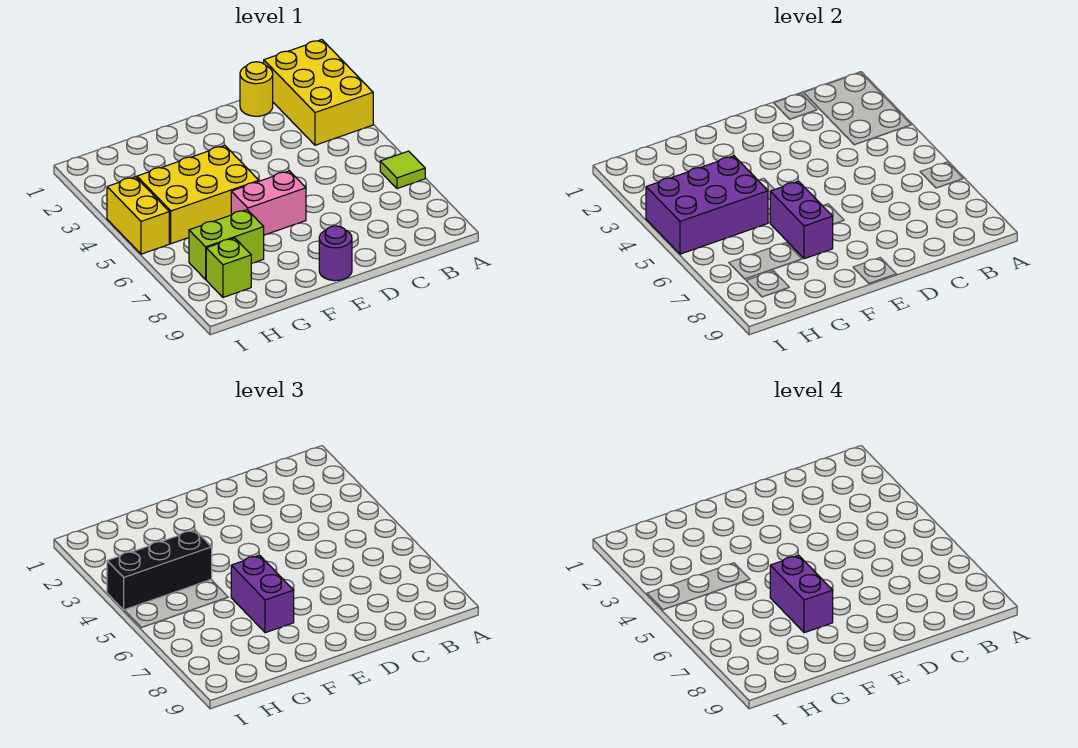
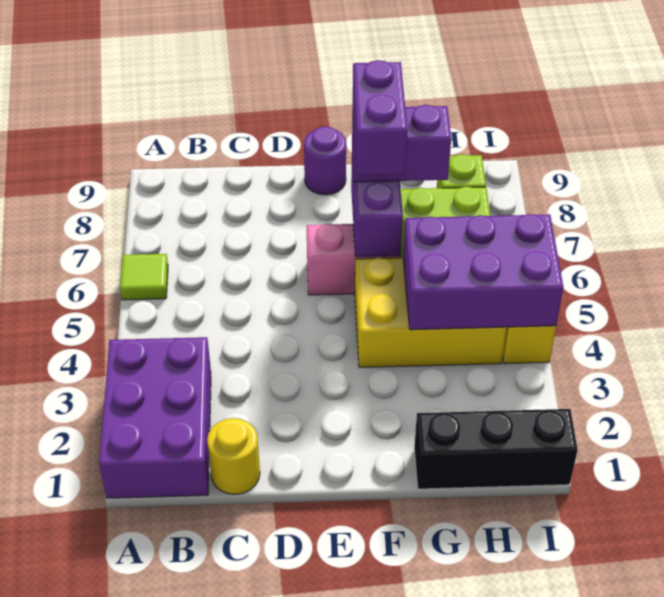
yellow 2x3 brick [264,40,373,145] -> purple 2x3 brick [99,337,211,498]
purple 1x2 brick [231,555,294,633] -> purple 1x2 brick turned to [352,105,451,182]
black 1x3 brick [107,530,212,610] -> black 1x3 brick moved to [414,409,578,489]

